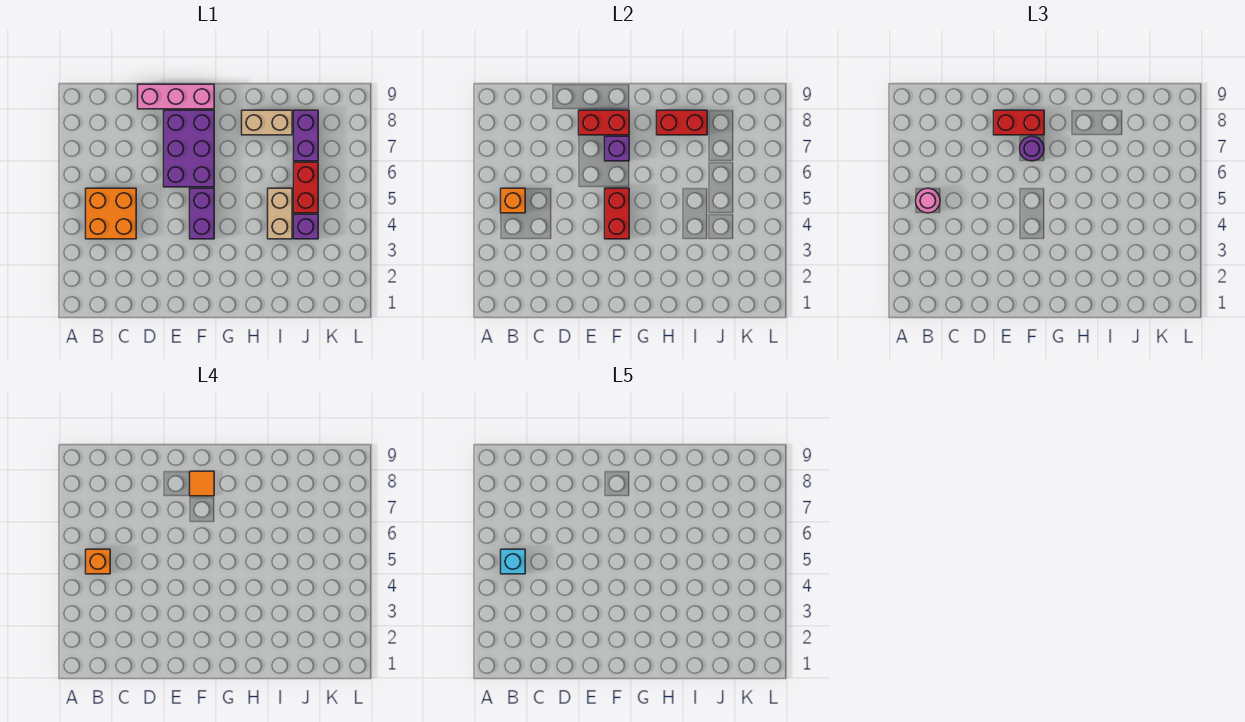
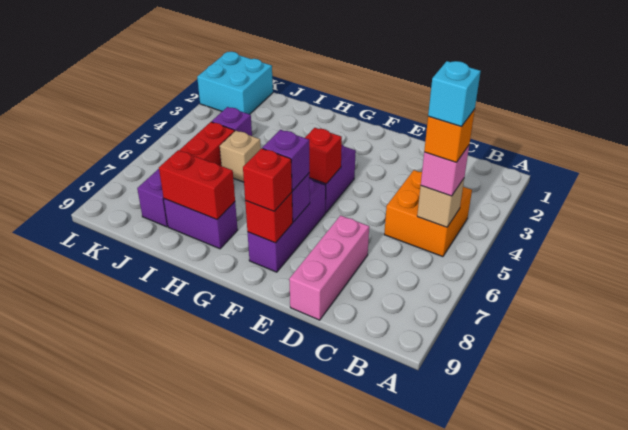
orange 1x1 brick [501,188,525,213] -> tan 1x1 brick [417,179,464,227]
pink 1x1 round brick [916,188,940,213] -> pink 1x1 brick [421,146,469,196]
pink 1x3 brick [138,84,214,109] -> pink 1x3 brick turned to [289,215,369,320]
purple 2x3 brick [164,110,214,187] -> purple 1x3 brick [248,178,326,272]
red 1x2 brick [579,110,629,135] -> red 1x1 brick [245,192,293,243]
red 1x2 brick [994,110,1044,135] -> red 1x1 brick [243,148,292,211]
red 1x2 brick [605,188,629,239] -> red 1x1 brick [305,128,342,184]
purple 1x1 round brick [1020,136,1044,161] -> purple 1x1 brick [263,130,309,191]
orange 1x1 tile [190,471,214,496] -> none
tan 1x2 brick [242,110,292,135] -> purple 1x2 brick [164,199,238,249]
tan 1x2 brick [268,188,292,239] -> tan 1x1 brick [220,131,261,182]
none -> cyan 2x2 brick [197,52,273,114]

